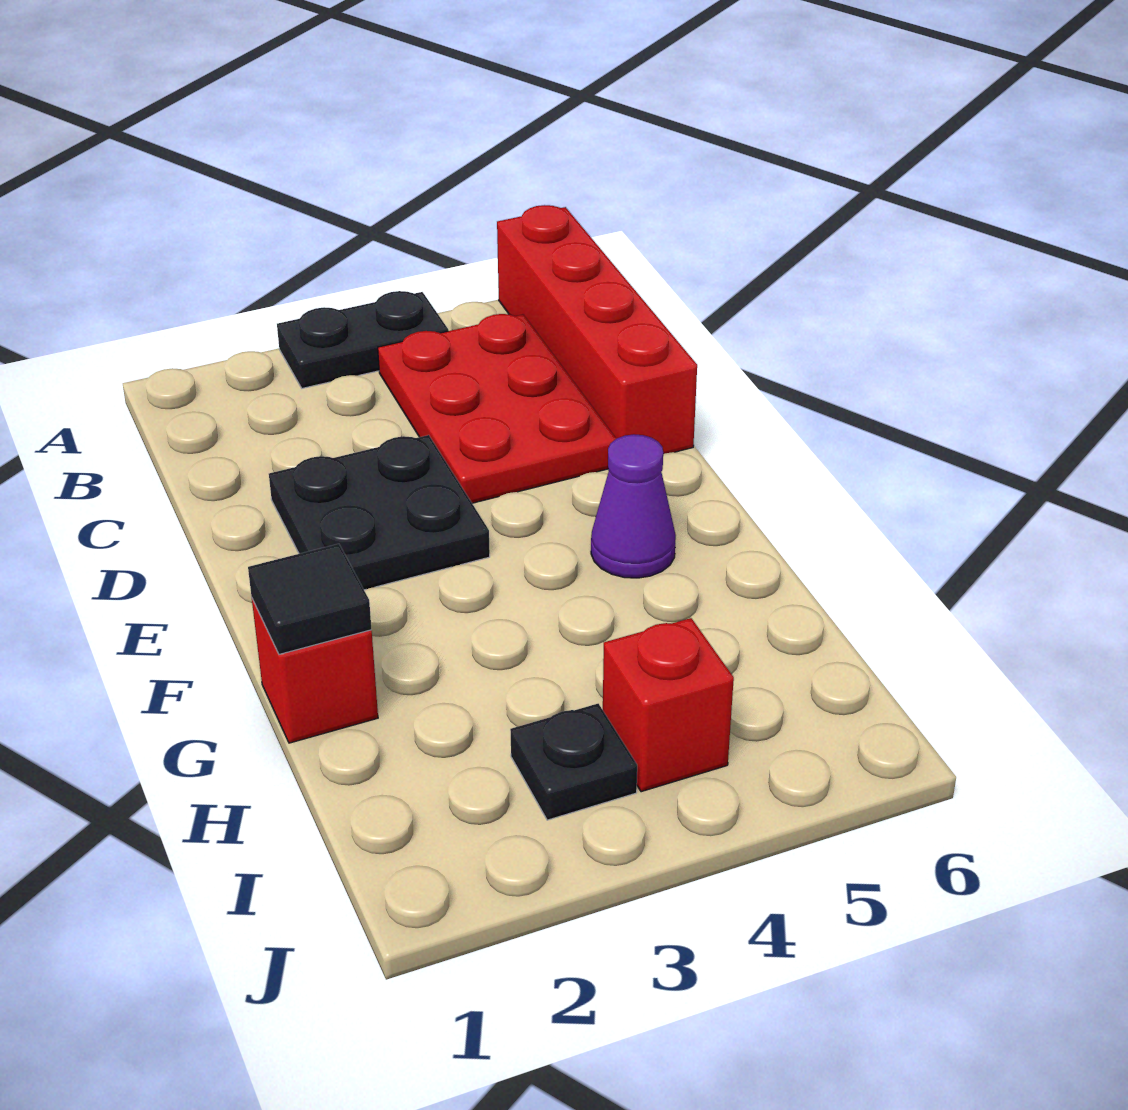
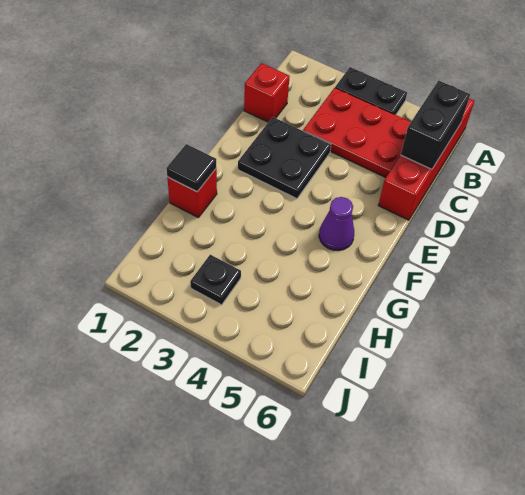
red 2x3 plate [378,314,616,503] -> red 2x3 plate turned to [303,88,411,178]
none -> black 1x2 brick [401,81,470,169]
red 1x1 brick [603,618,734,792] -> red 1x1 brick moved to [244,63,290,122]

